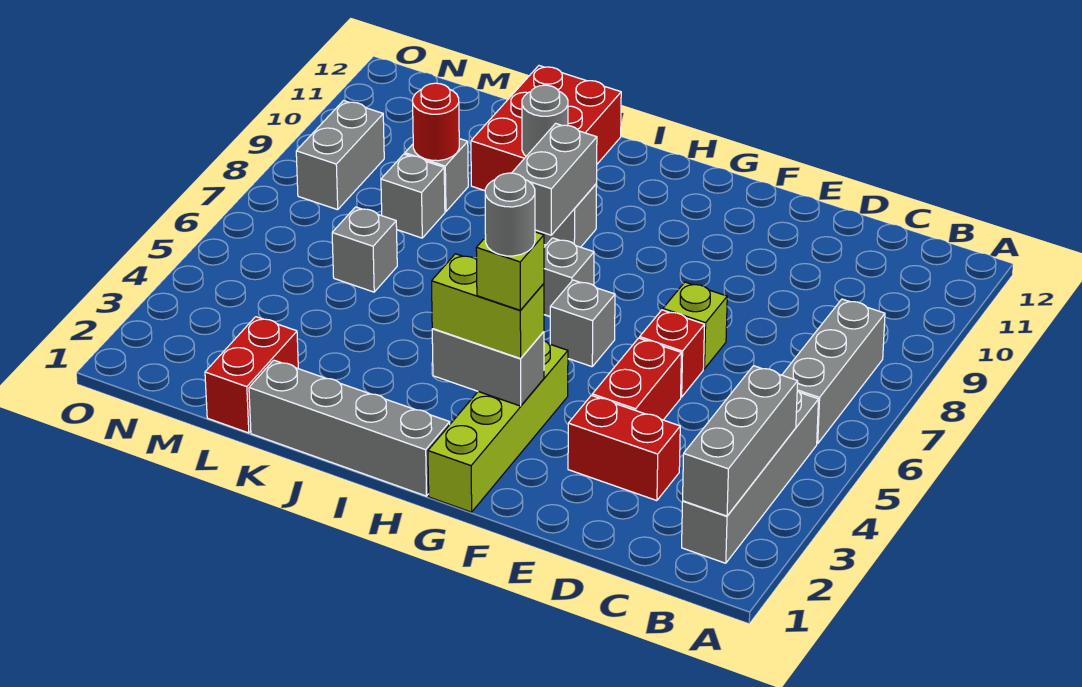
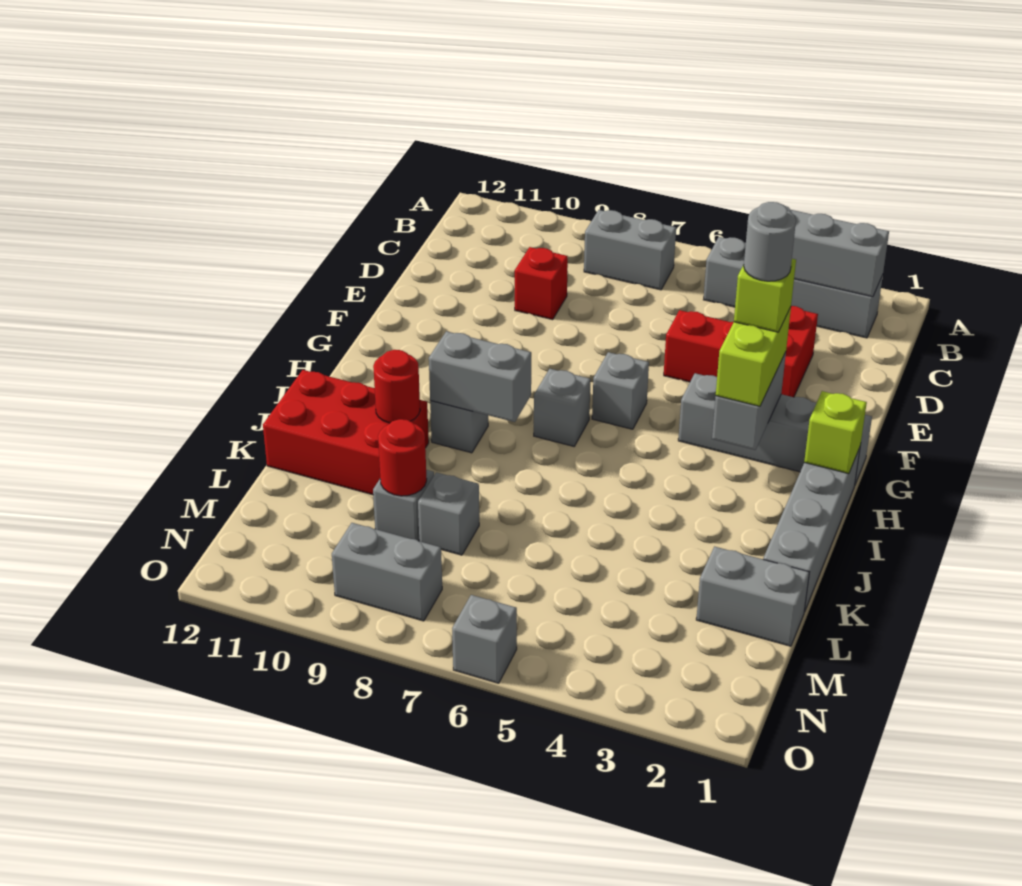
grey 1x3 brick [782,299,885,444] -> grey 1x2 brick [584,210,676,290]
red 1x1 brick [640,310,705,397] -> red 1x1 brick moved to [515,247,568,320]
lime 1x1 brick [663,282,727,369] -> lime 1x1 brick moved to [804,391,867,474]
lime 1x4 brick [428,341,568,512] -> grey 1x4 brick [678,373,872,484]
grey 1x1 round brick [522,85,568,156] -> red 1x1 round brick [373,350,420,423]
red 1x2 brick [205,317,298,433] -> grey 1x2 brick [696,547,809,646]
grey 1x1 brick [332,207,397,292] -> grey 1x1 brick moved to [452,595,517,683]

